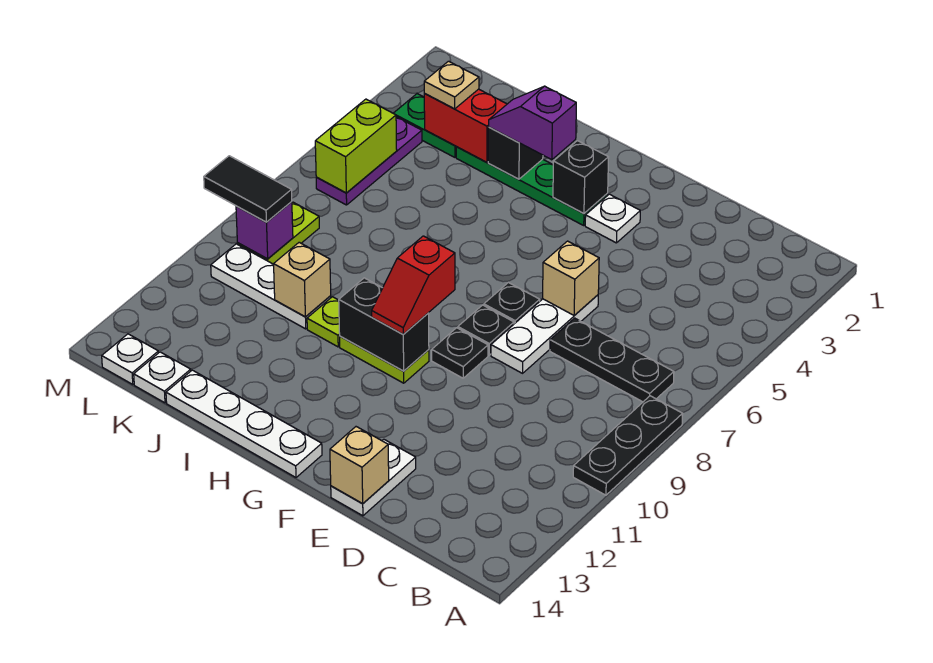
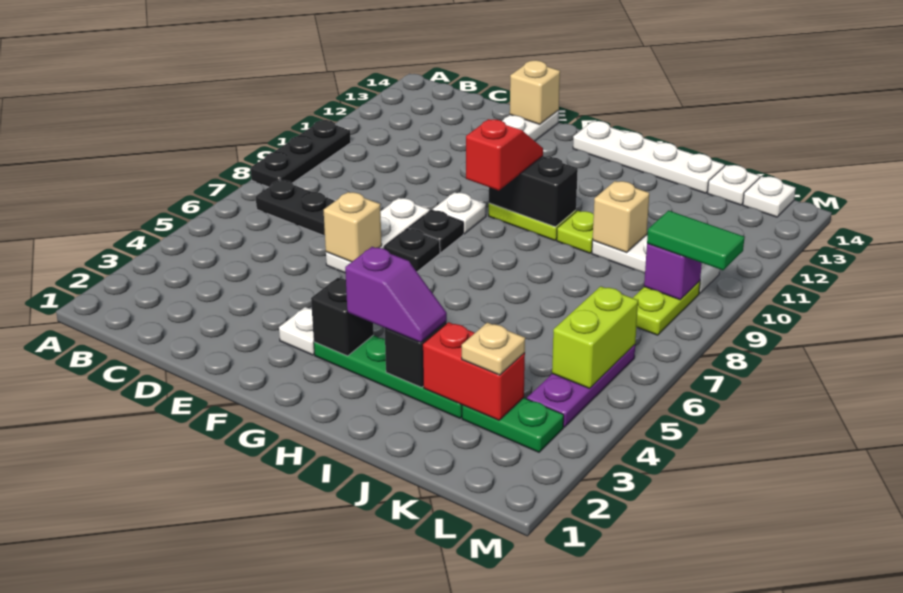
black 1x1 plate [432,328,488,378] -> white 1x1 plate [433,192,486,234]
black 1x2 tile [204,156,292,222] -> green 1x2 tile [647,211,744,270]

